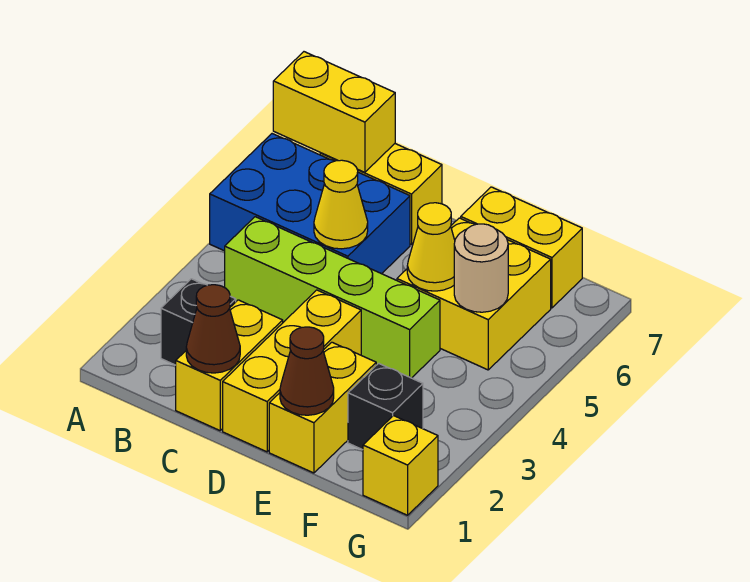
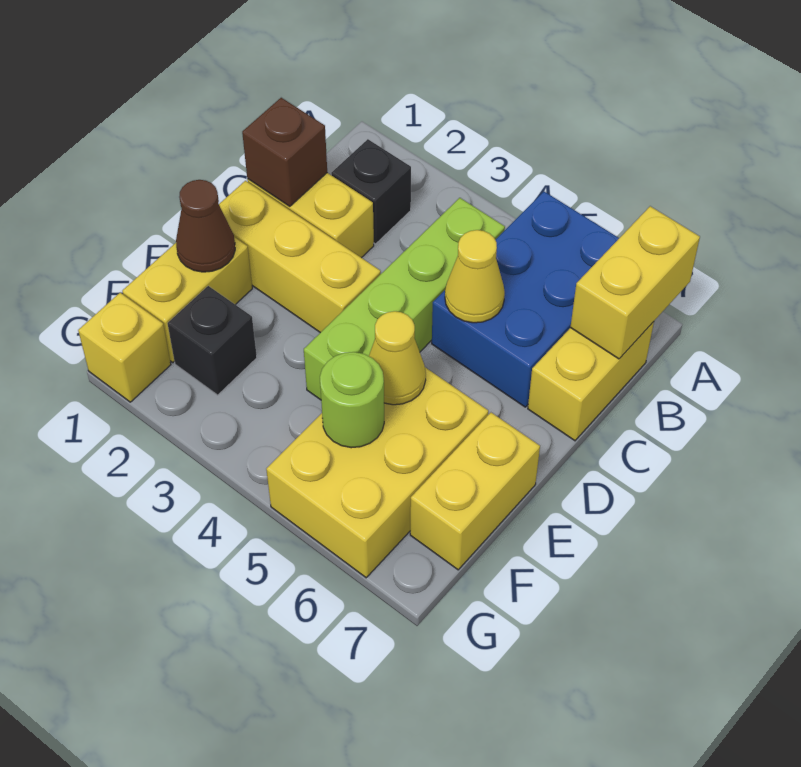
brown 1x1 cone [186,285,240,373] -> brown 1x1 brick [242,98,327,206]
yellow 1x2 brick [269,342,376,473] -> yellow 1x2 brick turned to [122,237,252,363]
yellow 2x2 brick [397,218,551,370] -> yellow 2x3 brick [266,367,488,578]
tan 1x1 round brick [454,224,508,312] -> lime 1x1 round brick [320,352,384,448]

